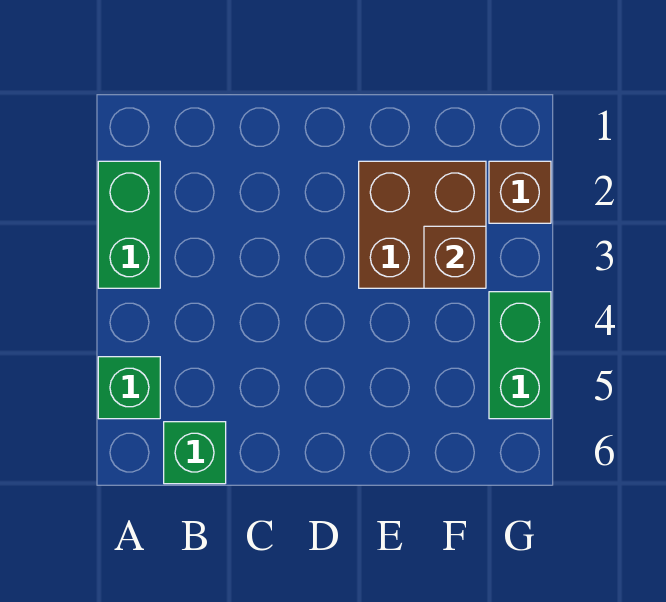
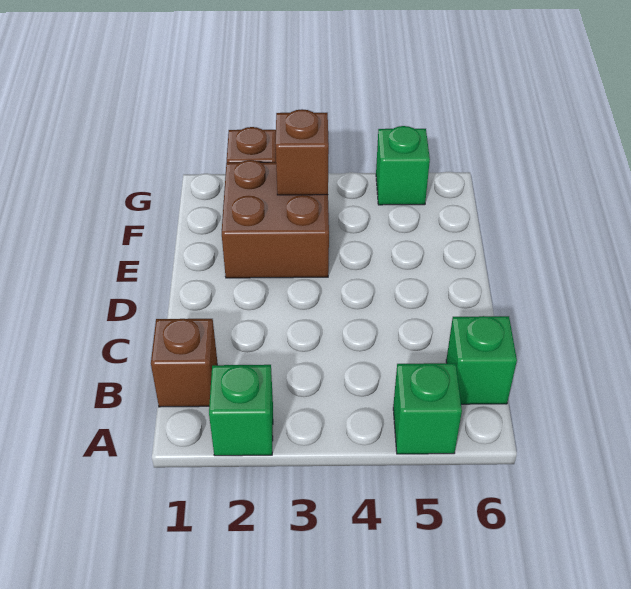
green 1x2 brick [98,161,160,288] -> green 1x1 brick [209,365,273,456]
none -> brown 1x1 brick [151,319,217,407]
green 1x2 brick [489,292,551,419] -> green 1x1 brick [376,126,430,205]

